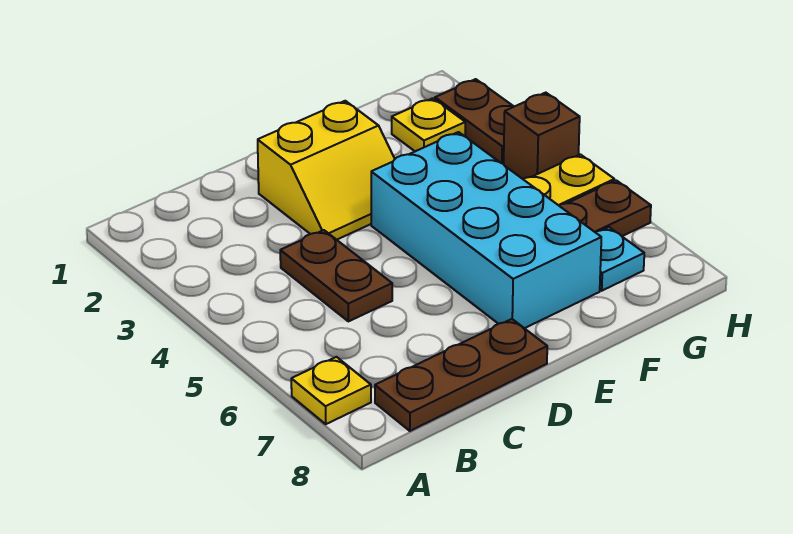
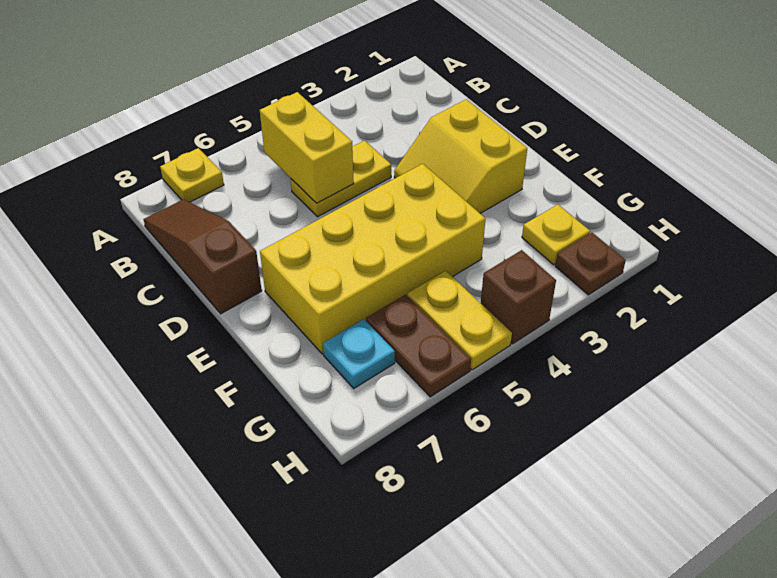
none -> yellow 1x2 brick [260,92,354,203]
brown 1x3 plate [375,319,547,431] -> brown 1x3 slope [144,199,262,314]
brown 1x2 plate [280,230,392,321] -> yellow 1x2 plate [291,141,391,217]
cyan 2x4 brick [371,132,601,328] -> yellow 2x4 brick [260,164,485,354]
brown 1x2 plate [435,79,514,164] -> brown 1x1 plate [555,232,626,295]

